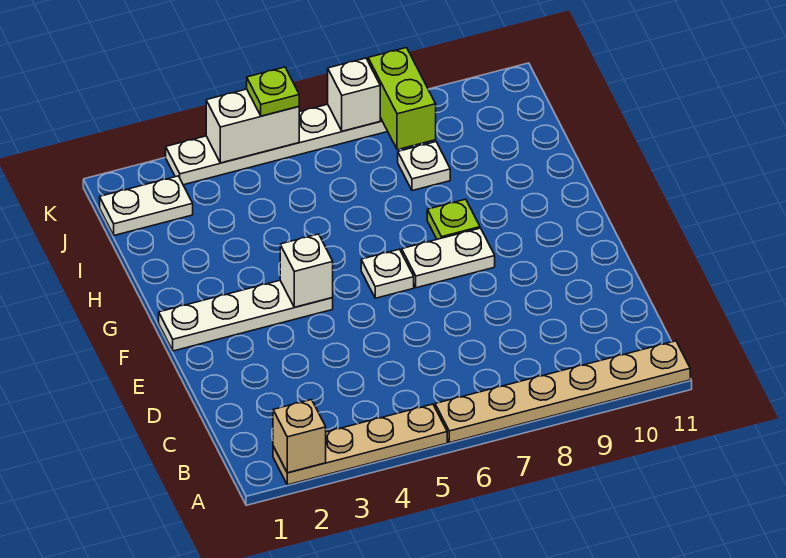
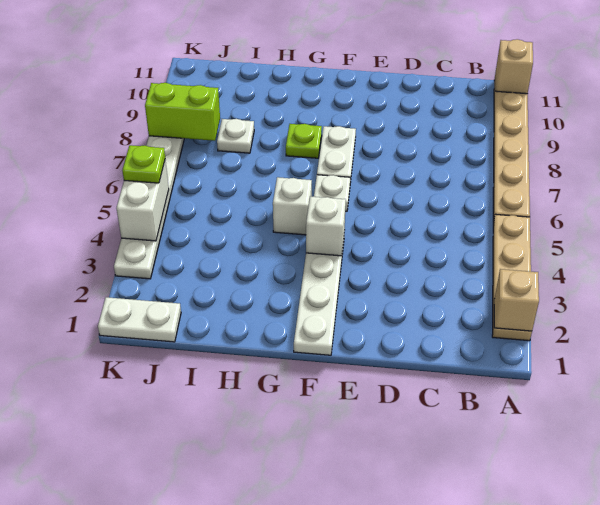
none -> tan 1x1 brick [496,39,533,94]
white 1x2 plate [100,176,193,235] -> white 1x2 plate turned to [98,297,181,342]
white 1x1 brick [328,58,380,131] -> white 1x1 brick moved to [273,177,312,235]

